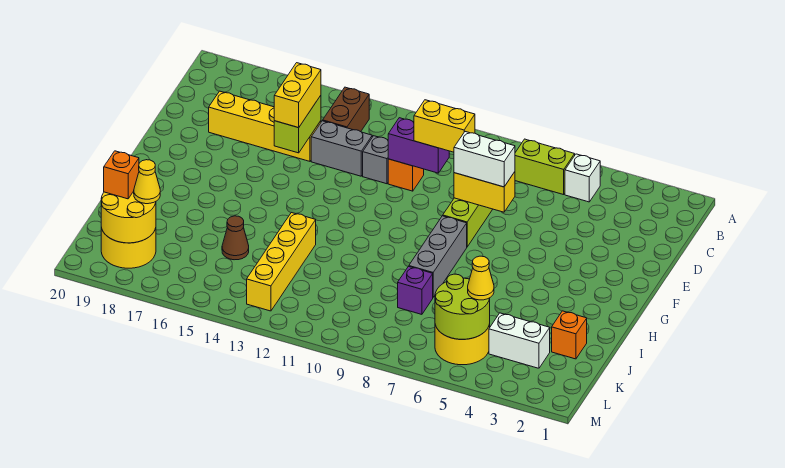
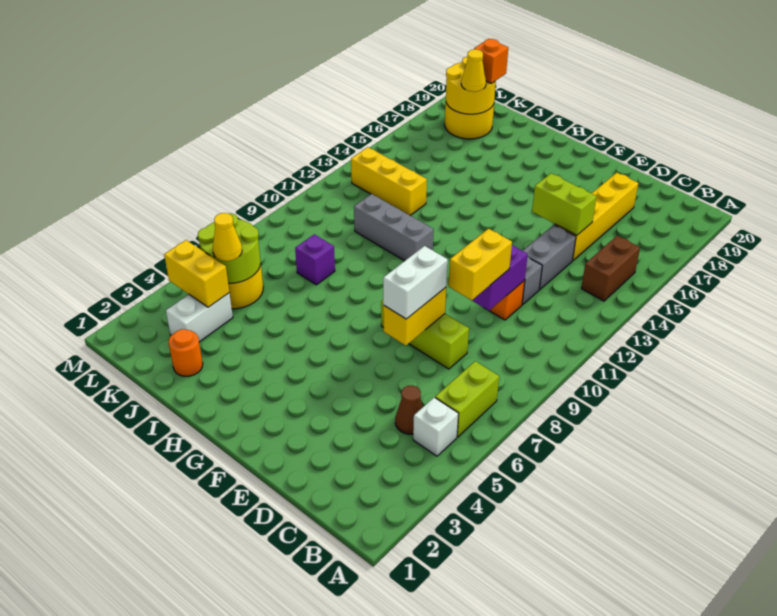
brown 1x2 brick [323,87,369,132] -> brown 1x2 brick turned to [581,236,640,301]
yellow 1x2 brick [274,63,321,128] -> yellow 1x2 brick moved to [164,240,229,307]
grey 1x3 brick [409,216,467,297] -> grey 1x3 brick moved to [354,194,434,261]
yellow 1x4 brick [247,213,316,311] -> yellow 1x3 brick [351,147,427,215]
orange 1x1 brick [552,311,587,359] -> orange 1x1 round brick [169,329,203,376]
brown 1x1 cone [222,216,249,260] -> brown 1x1 cone moved to [395,386,423,434]

